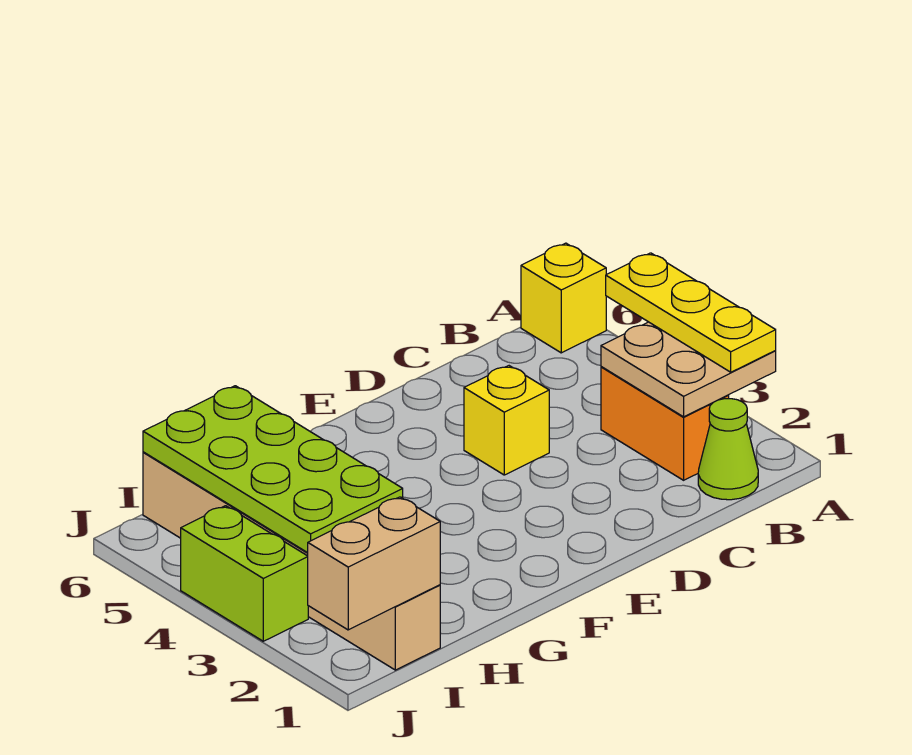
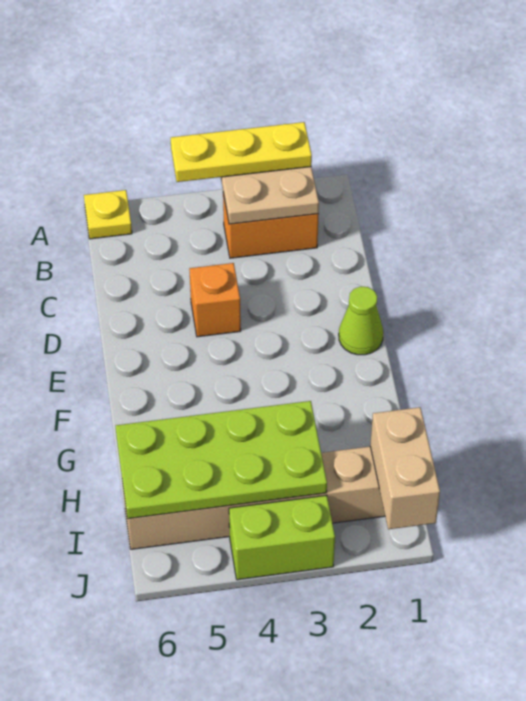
yellow 1x1 brick [521,243,606,353] -> yellow 1x1 plate [84,190,132,239]
lime 1x1 cone [698,399,758,500] -> lime 1x1 cone moved to [339,287,383,355]
yellow 1x1 brick [464,366,549,475] -> orange 1x1 brick [189,263,241,337]

